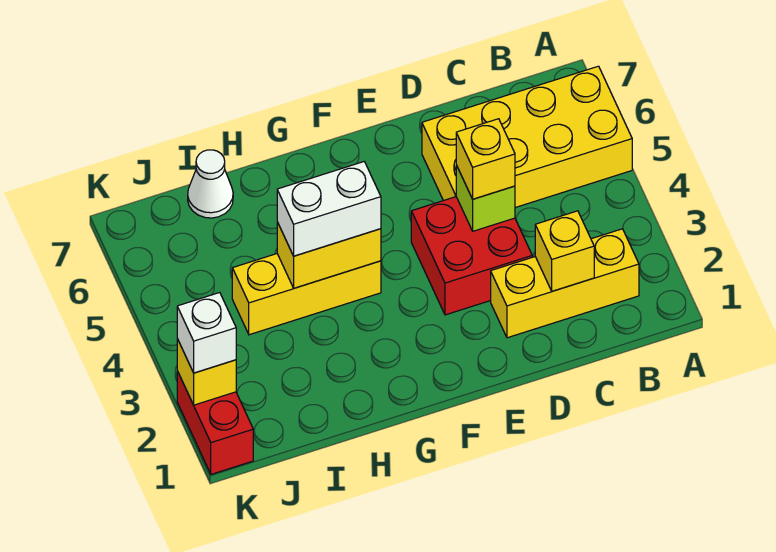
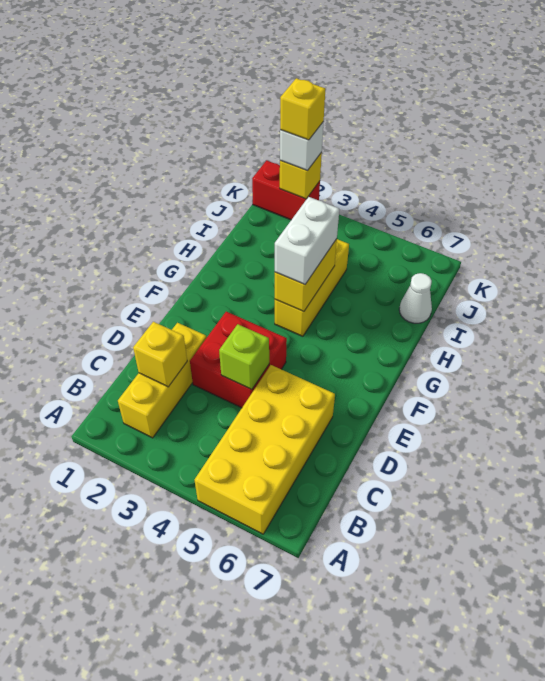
yellow 1x1 brick [456,119,515,199] -> yellow 1x1 brick moved to [280,78,325,140]

